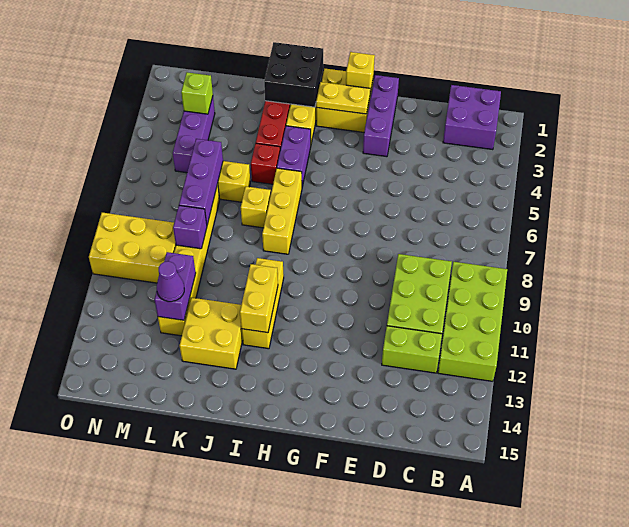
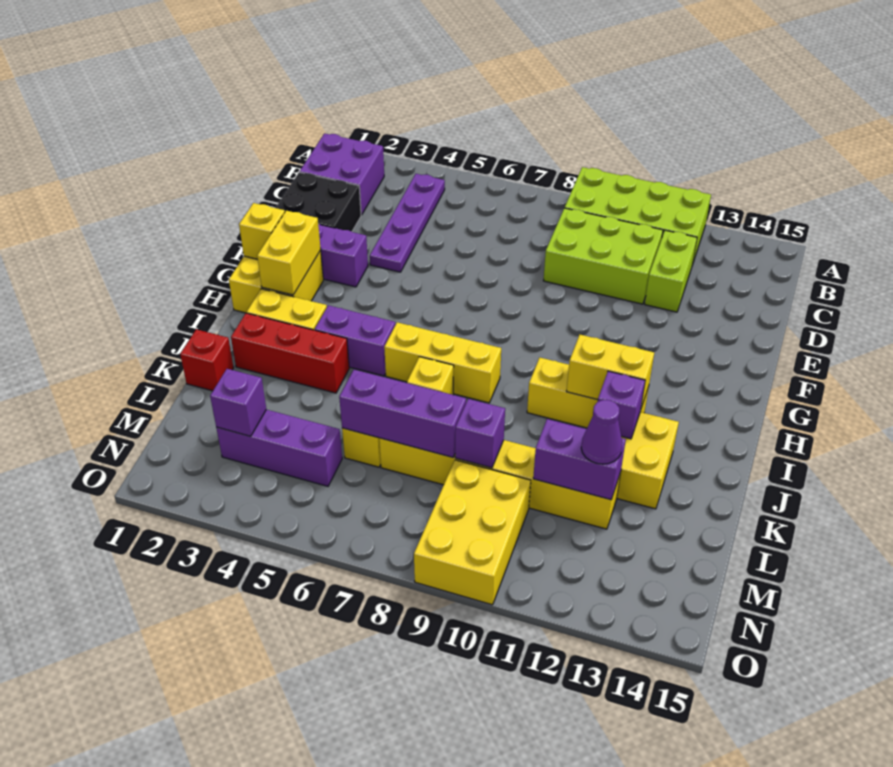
none -> purple 1x4 plate [370,174,445,272]
yellow 1x2 plate [316,82,370,114] -> yellow 1x2 brick [257,211,321,295]
black 2x2 brick [264,42,323,107] -> black 2x2 brick moved to [276,172,361,232]
red 1x1 brick [251,143,280,184] -> red 1x1 brick moved to [180,329,234,391]
none -> purple 1x1 brick [598,371,645,439]
lime 1x1 brick [181,72,213,114] -> purple 1x1 brick [210,369,266,436]

